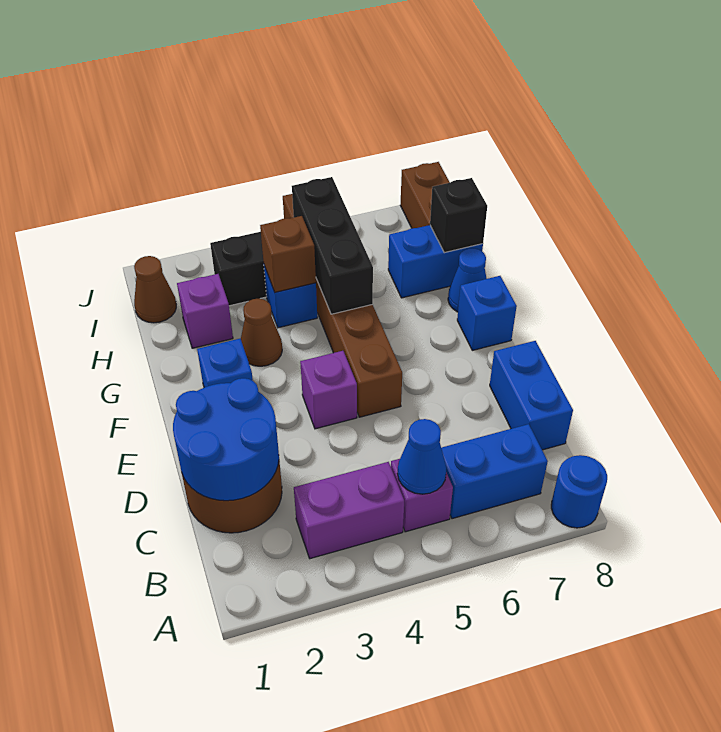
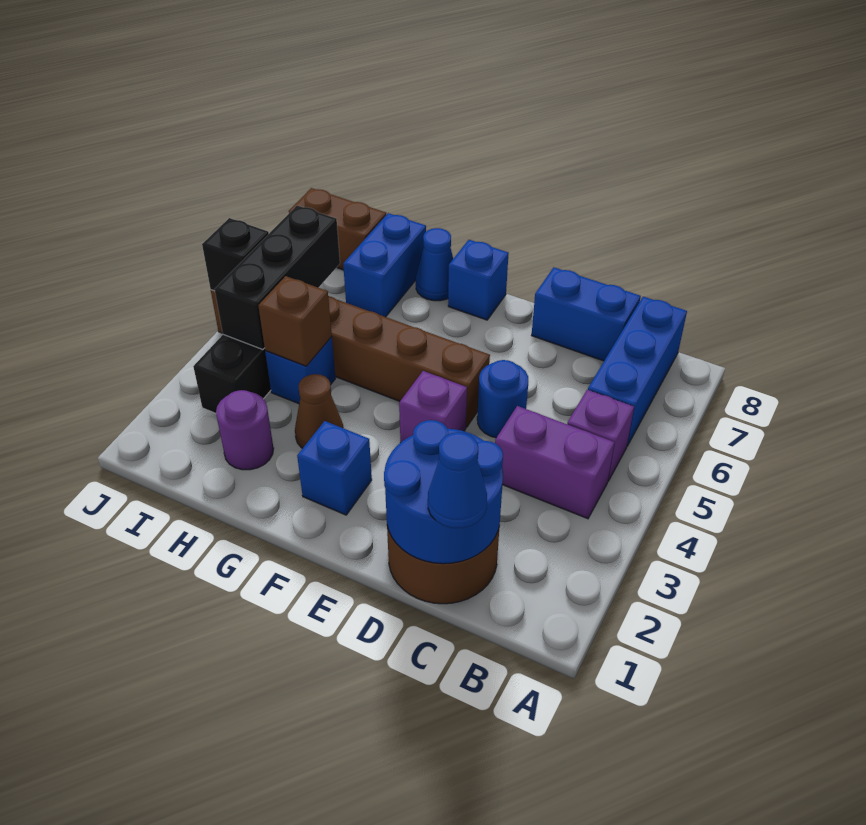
blue 1x1 round brick [551,455,607,528] -> blue 1x1 round brick moved to [477,360,528,438]
purple 1x2 brick [294,462,404,559] -> purple 1x2 brick turned to [495,406,614,519]
blue 1x1 cone [398,419,447,494] -> blue 1x1 cone moved to [428,432,487,528]
blue 1x2 brick [441,424,548,519] -> blue 1x3 brick [588,297,687,446]
black 1x3 brick [292,177,373,314] -> black 1x3 brick turned to [215,205,340,350]
purple 1x1 brick [177,274,233,348] -> purple 1x1 round brick [216,390,274,470]
black 1x1 brick [430,178,487,253] -> black 1x1 brick moved to [202,218,269,291]
brown 1x1 cone [134,256,176,323] -> none

